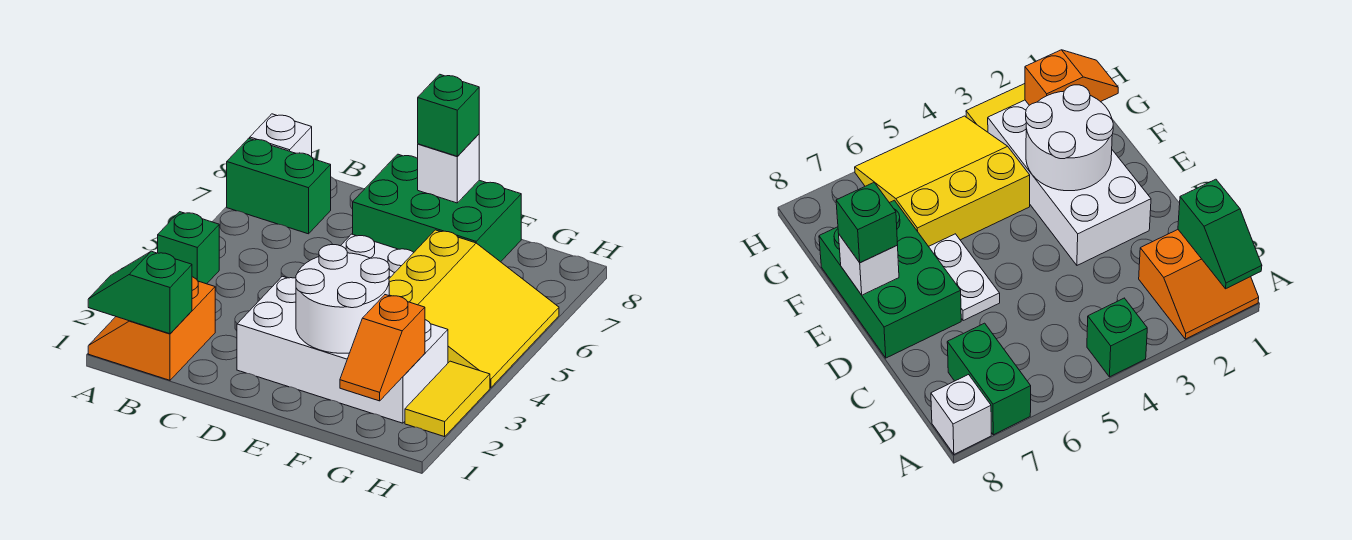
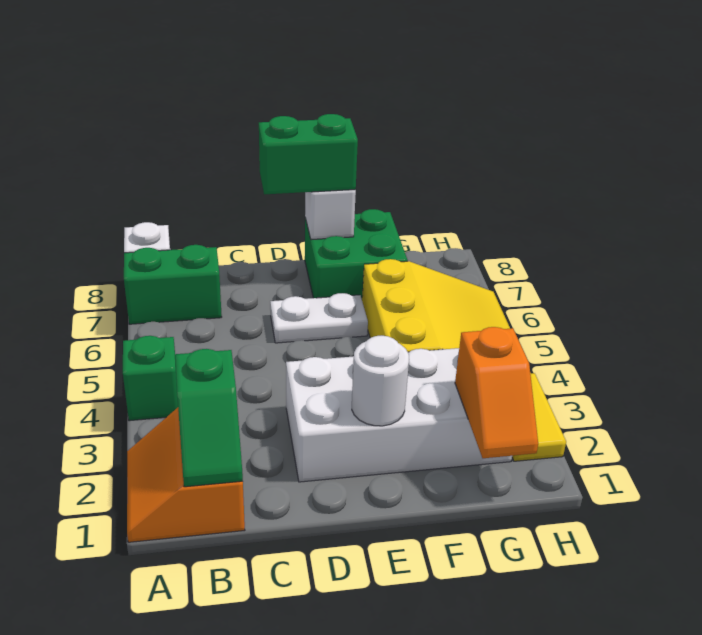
green 1x2 slope [88,251,192,334] -> green 1x2 slope turned to [175,349,243,487]
green 2x3 brick [353,154,521,262] -> green 2x2 brick [305,209,408,299]
white 2x2 round brick [296,244,389,353] -> white 1x1 round brick [352,336,409,426]
green 1x1 brick [418,74,479,156] -> green 1x2 brick [259,114,358,194]

